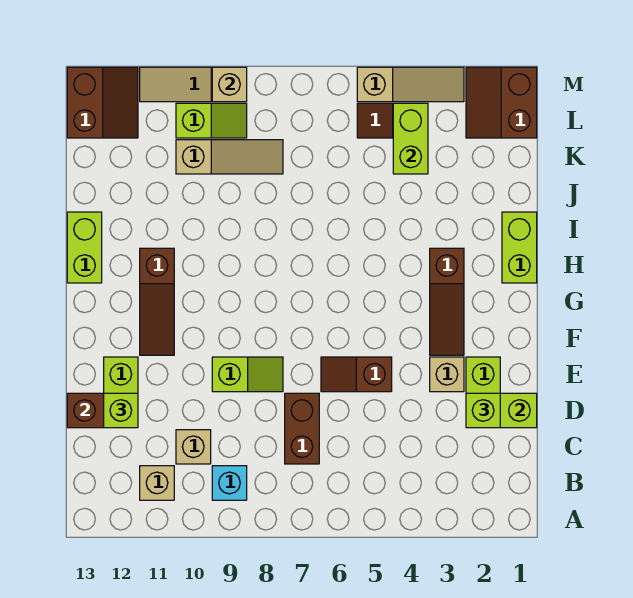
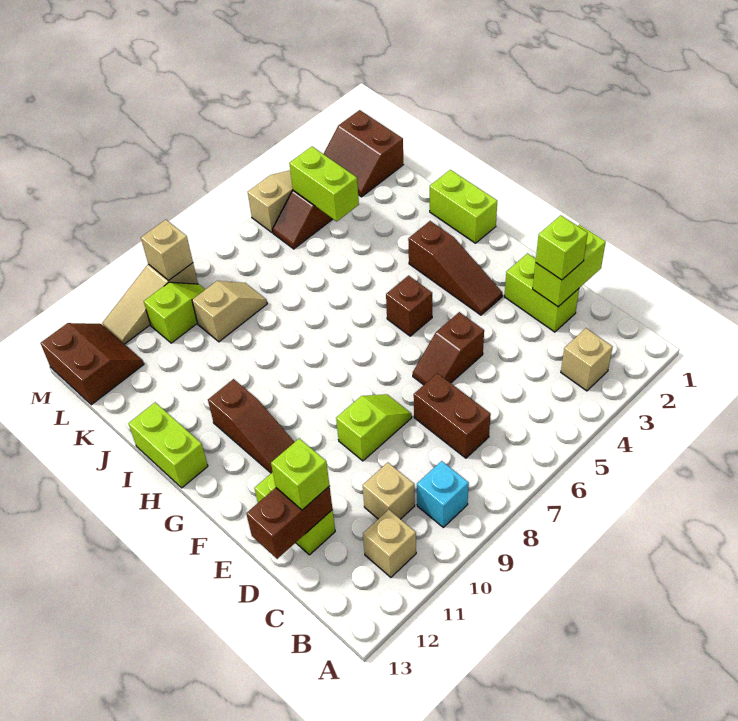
tan 1x1 brick [430,357,464,392] -> tan 1x1 brick moved to [561,328,613,391]
none -> brown 1x1 brick [386,276,432,336]
tan 1x3 slope [176,140,283,174] -> tan 1x2 slope [192,281,267,342]

